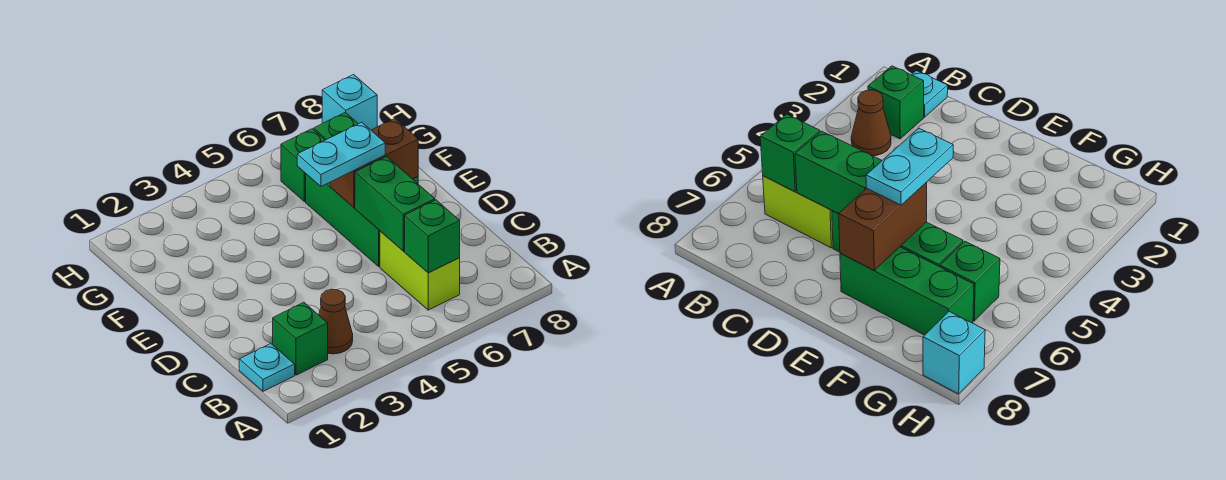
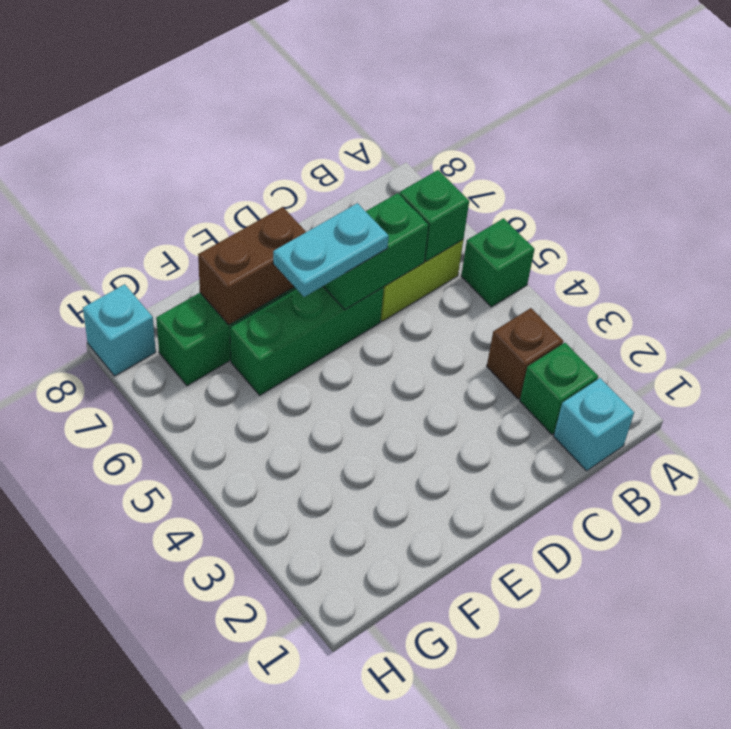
cyan 1x1 plate [239,344,295,391] -> cyan 1x1 brick [554,378,634,471]
brown 1x1 cone [319,289,353,354] -> brown 1x1 brick [487,308,563,399]
cyan 1x2 plate [297,122,385,186] -> cyan 1x2 plate turned to [273,203,389,297]
brown 1x2 brick [330,119,418,208] -> brown 1x2 brick turned to [198,207,306,325]
green 1x1 brick [281,129,325,202] -> green 1x1 brick moved to [461,218,535,307]

